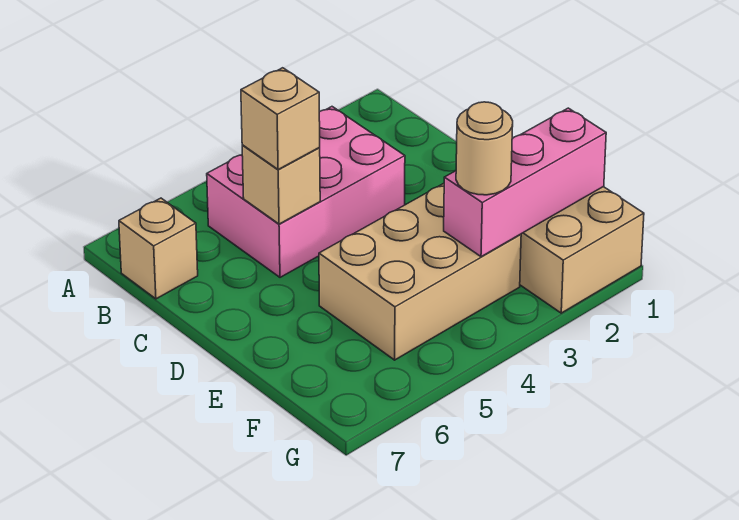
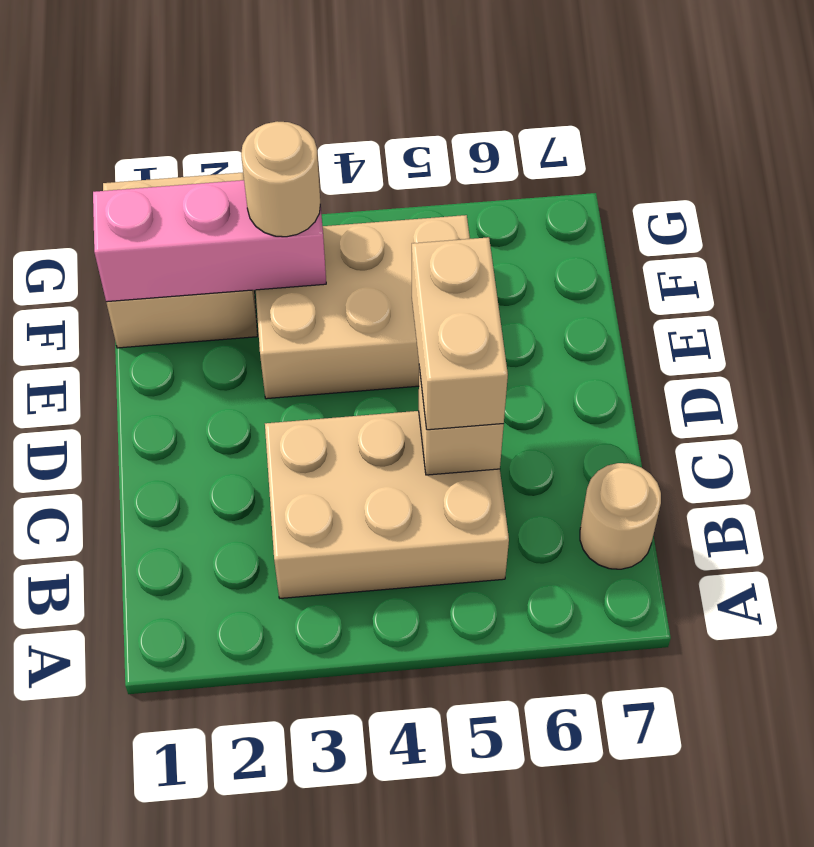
pink 2x3 brick [207,107,405,277] -> tan 2x3 brick [265,411,509,598]
tan 1x1 brick [119,198,198,299] -> tan 1x1 round brick [580,463,661,569]
tan 1x1 brick [241,68,320,170] -> tan 1x2 brick [412,237,508,430]

